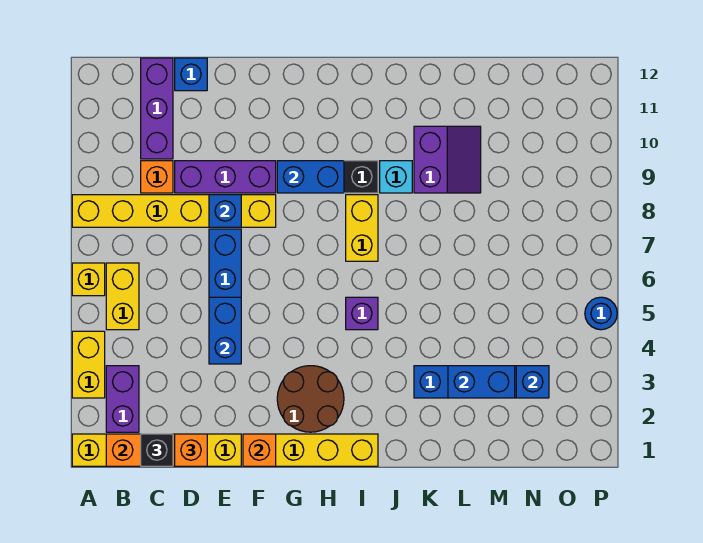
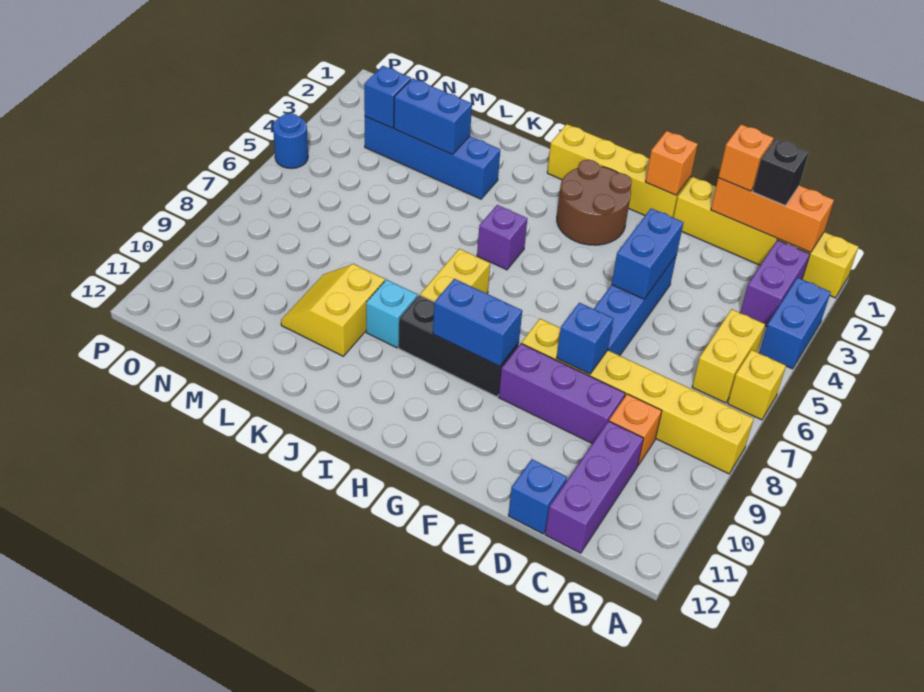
yellow 1x2 brick [72,331,105,398] -> blue 1x2 brick [759,278,831,369]
purple 2x2 slope [414,126,481,193] -> yellow 2x2 slope [281,264,385,356]

